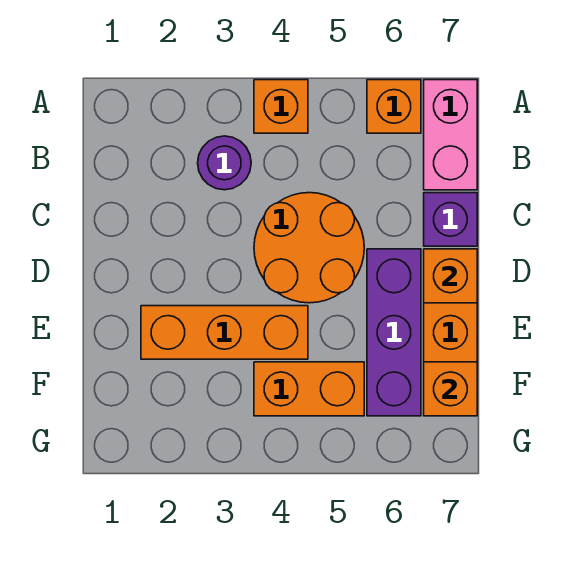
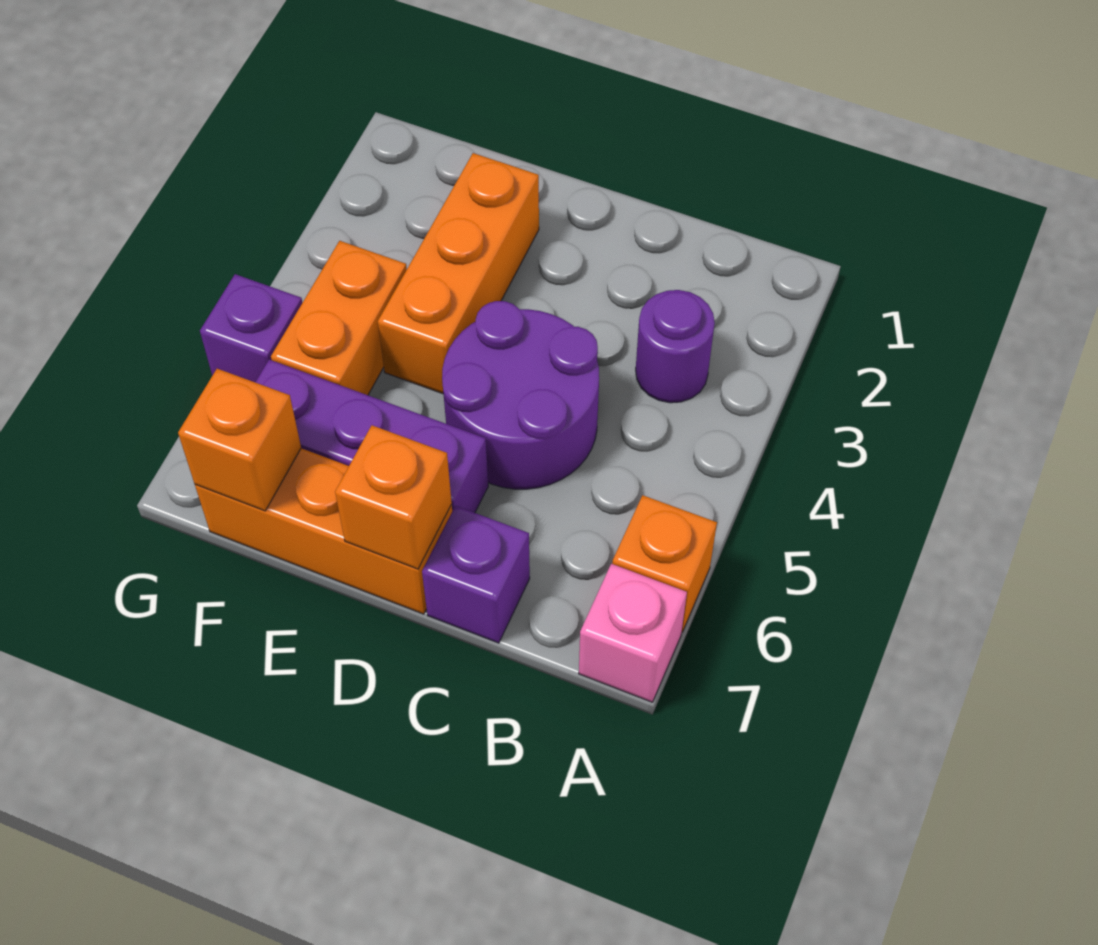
orange 1x1 brick [254,80,308,133] -> none
pink 1x2 brick [424,80,477,190] -> pink 1x1 brick [579,564,687,702]
orange 2x2 round brick [254,193,364,303] -> purple 2x2 round brick [442,301,599,489]
none -> purple 1x1 brick [200,274,302,382]

